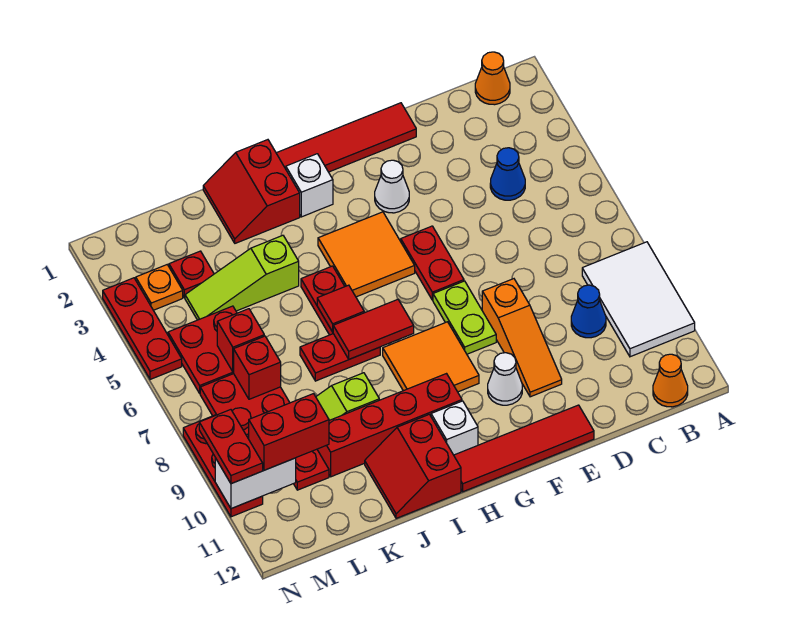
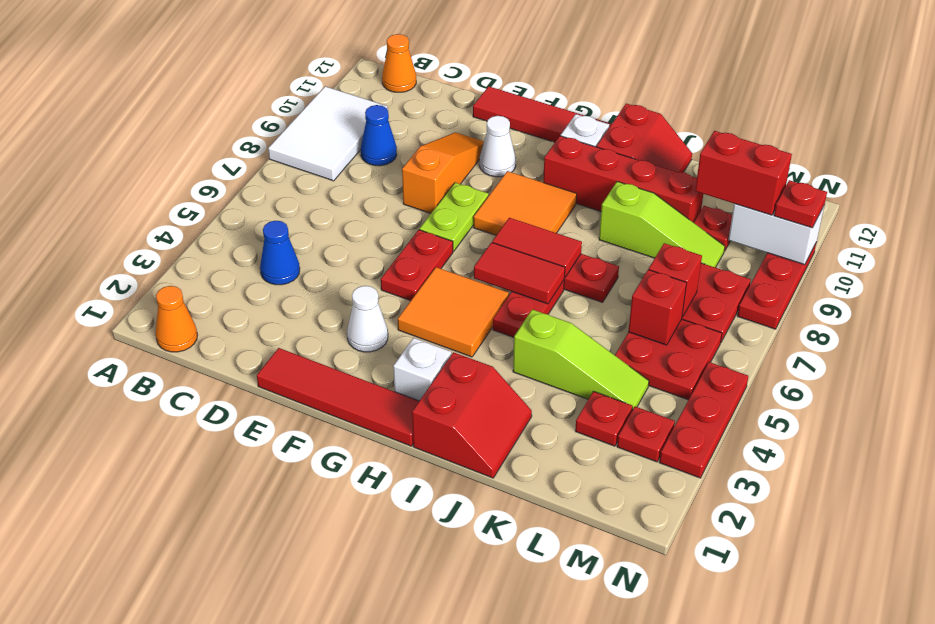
red 1x1 tile [317,285,364,332] -> red 1x2 tile [474,242,565,304]
orange 1x1 plate [136,265,183,310] -> red 1x1 plate [617,406,675,462]
red 1x2 plate [199,410,263,484] -> red 1x1 plate [774,180,827,228]

